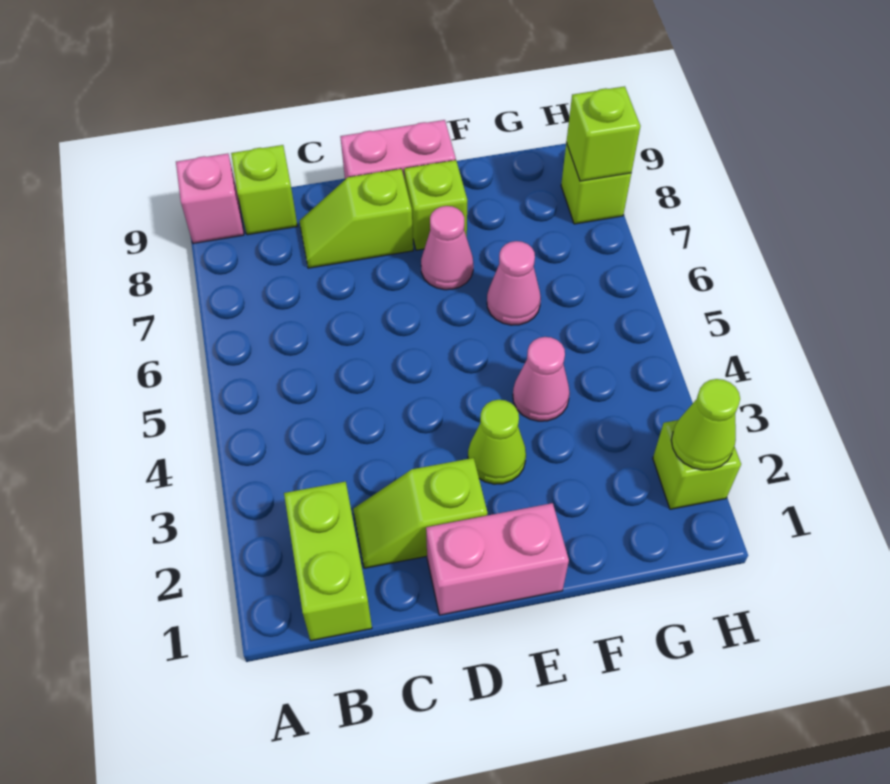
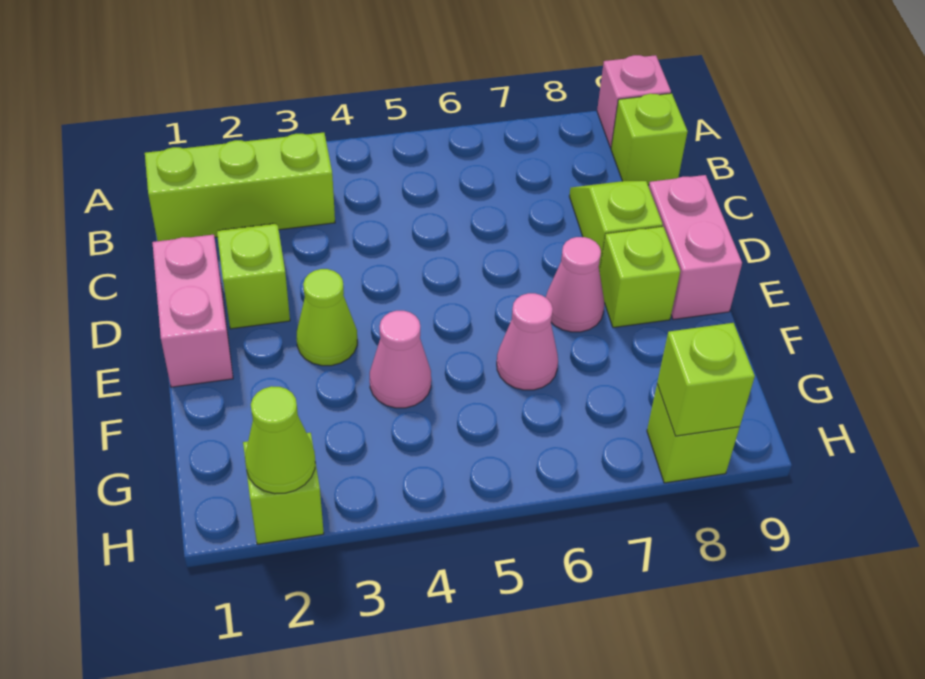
lime 1x2 brick [284,482,372,641] -> lime 1x3 brick [145,133,335,241]

